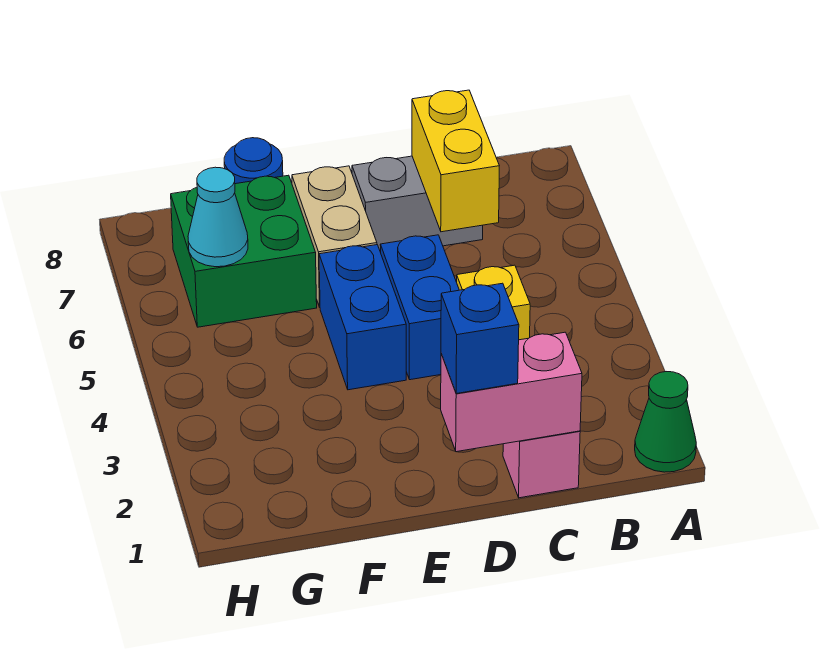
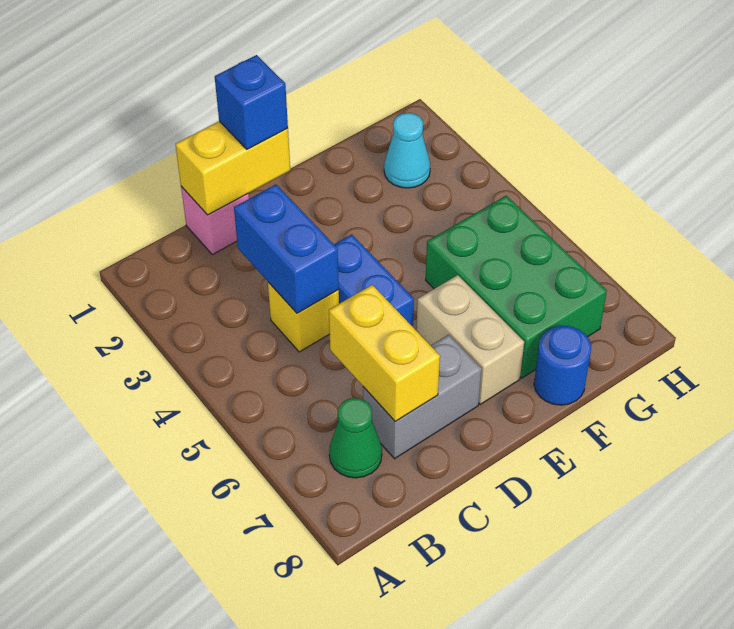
green 1x1 cone [635,372,696,472] -> green 1x1 cone moved to [329,398,382,478]
pink 1x2 brick [441,332,582,452] -> yellow 1x2 brick [175,121,290,215]
blue 1x2 brick [319,245,406,390] -> blue 1x2 brick moved to [234,184,339,313]
green 2x2 brick [171,175,317,327] -> green 2x3 brick [426,196,607,378]
cyan 1x1 cone [188,167,248,267] -> cyan 1x1 cone moved to [384,113,430,188]

